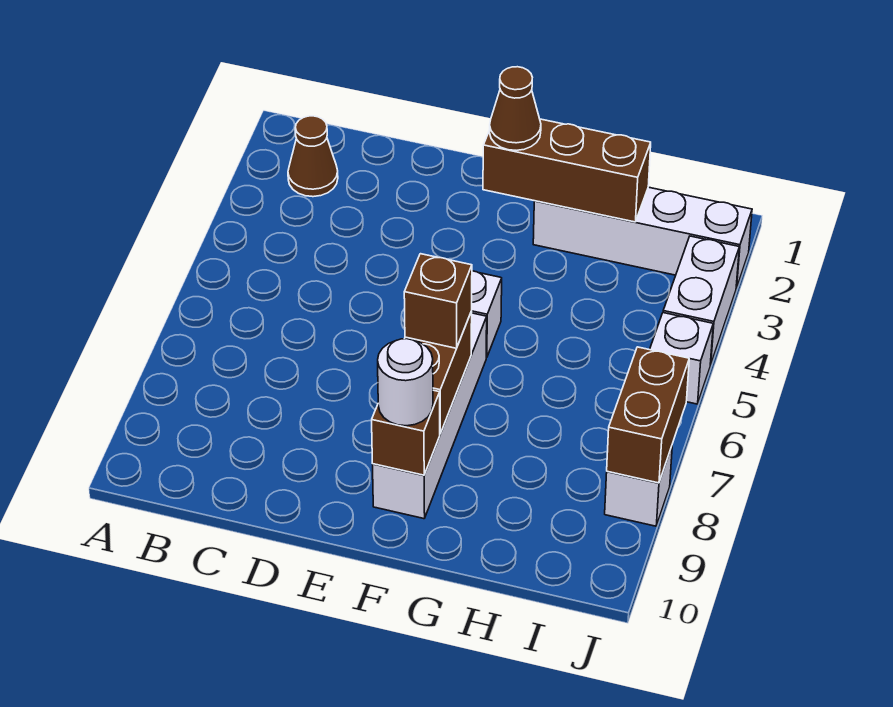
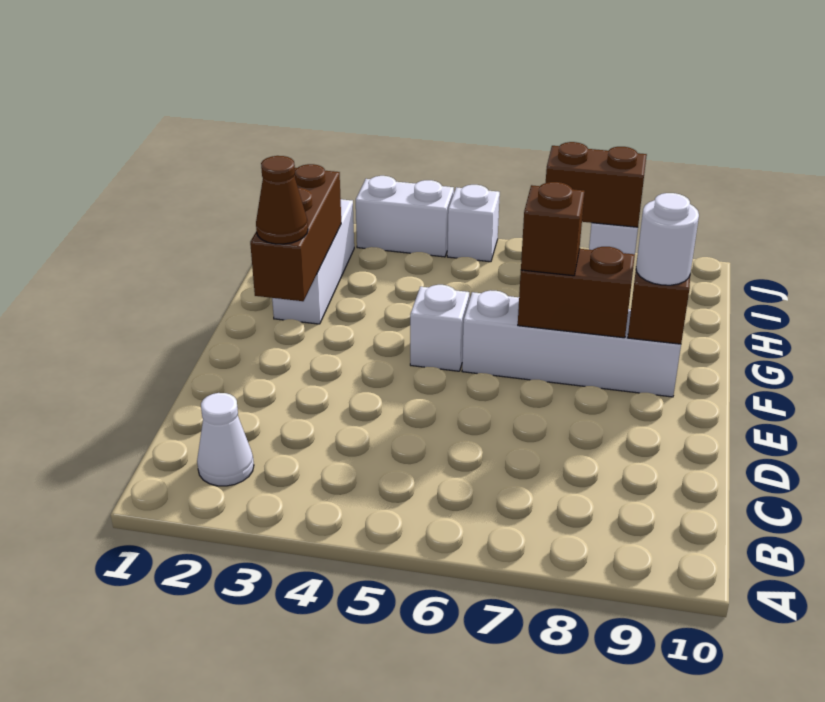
brown 1x1 cone [288,116,338,197] -> white 1x1 cone [197,393,254,486]
white 1x4 brick [533,187,752,288] -> white 1x3 brick [272,199,354,324]

